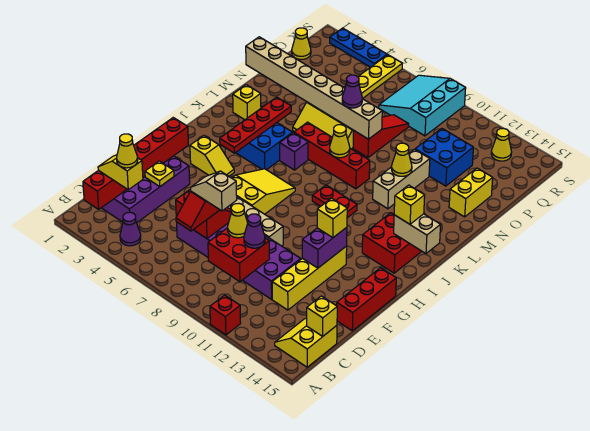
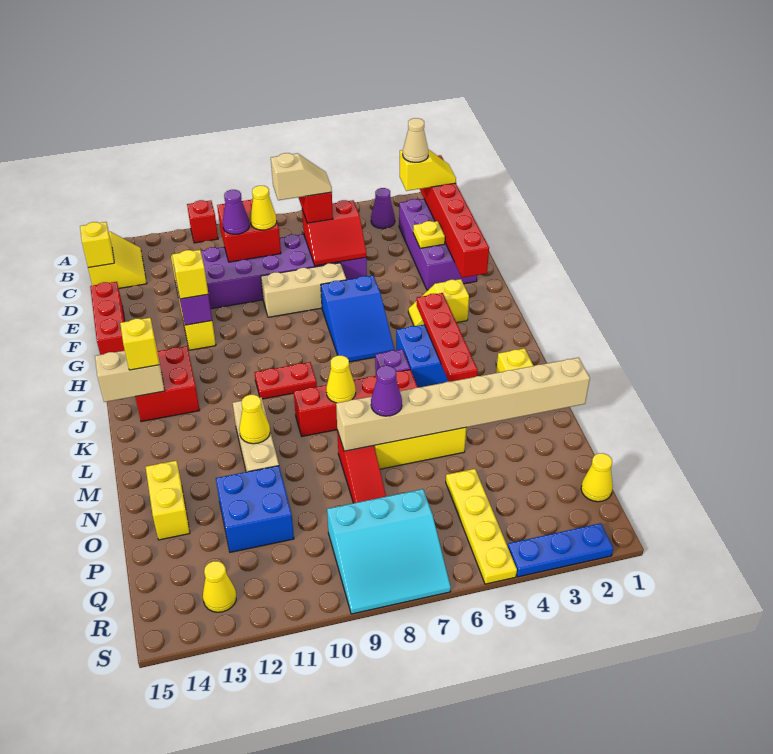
yellow 1x1 cone [117,134,138,168] -> tan 1x1 cone [403,118,428,162]
yellow 2x3 slope [232,169,295,214] -> blue 2x3 slope [321,276,395,362]
cyan 3x3 slope [379,75,466,136] -> cyan 3x3 slope turned to [327,489,451,614]

